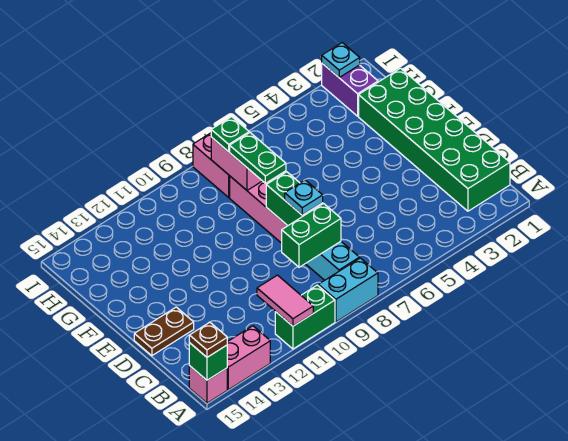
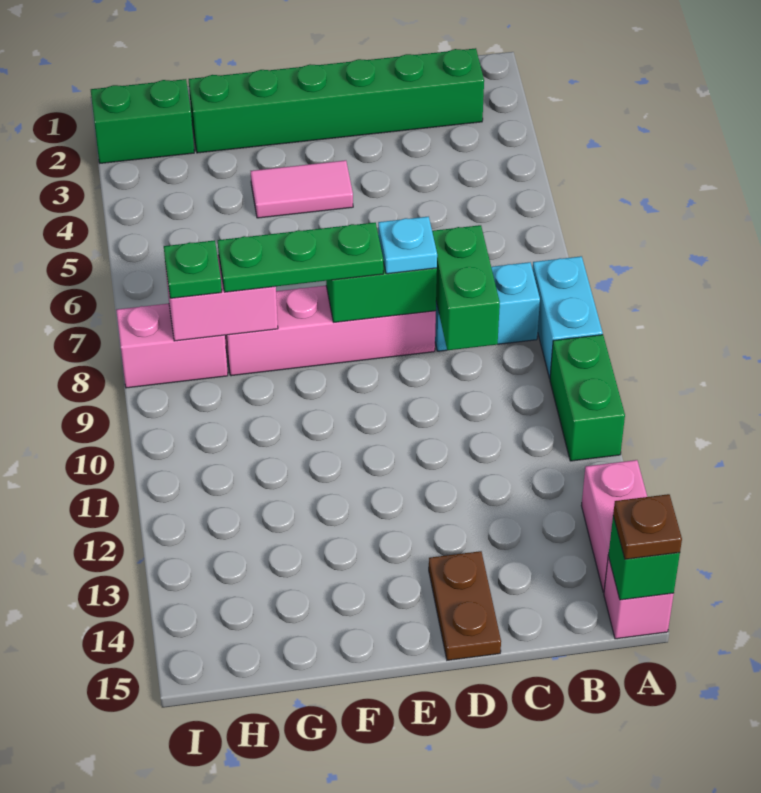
pink 1x2 tile [257,275,313,326] -> pink 1x2 tile moved to [251,160,353,218]
green 2x6 brick [359,68,510,211] -> green 1x6 brick [189,48,484,153]
green 1x2 plate [230,132,286,183] -> green 1x3 plate [218,223,383,292]
purple 1x2 brick [322,63,378,116] -> green 1x2 brick [91,79,194,163]
cyan 1x1 plate [322,43,360,77] -> none

